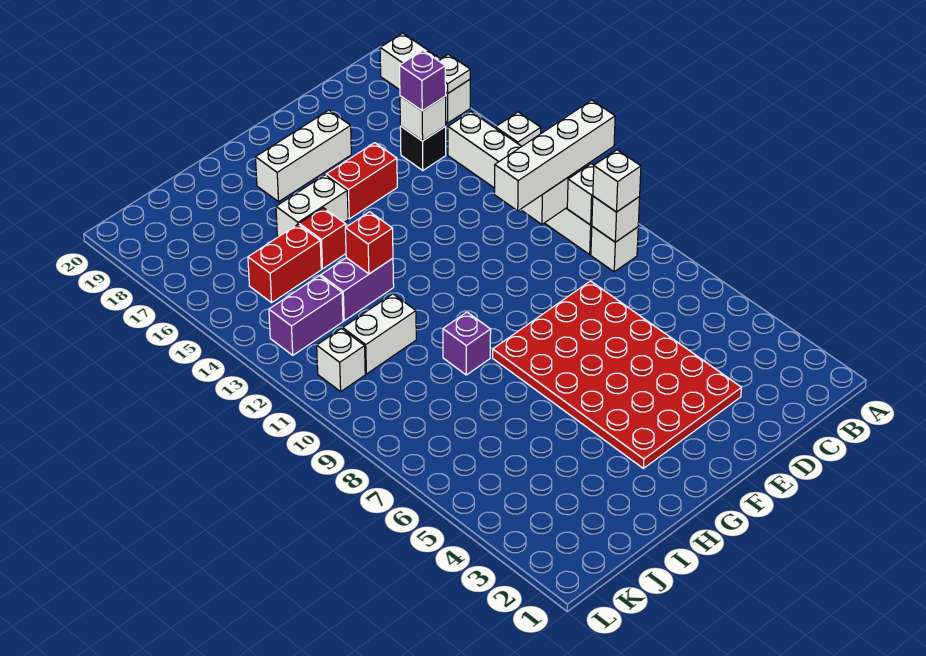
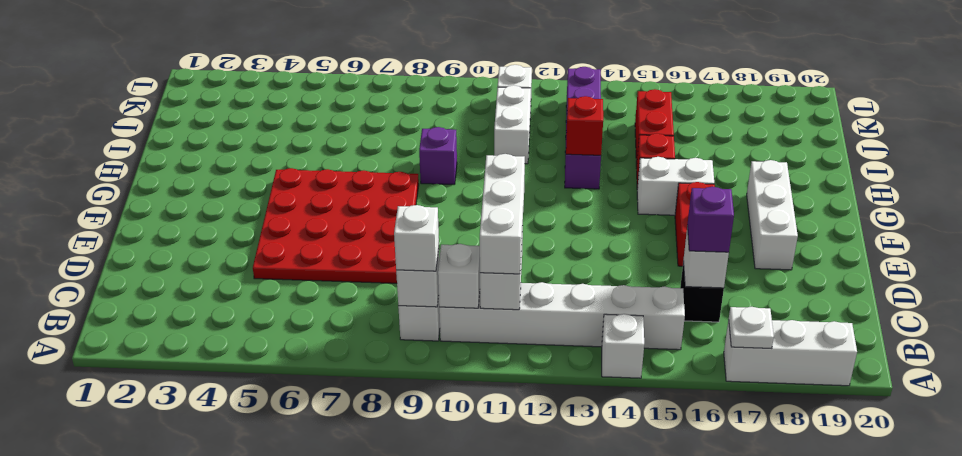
white 1x4 brick [494,100,615,211] -> white 1x3 brick [480,154,525,274]
red 4x6 plate [493,281,741,468] -> red 4x4 plate [253,168,419,283]
white 1x2 brick [276,175,348,237] -> white 1x2 brick turned to [637,157,714,215]

